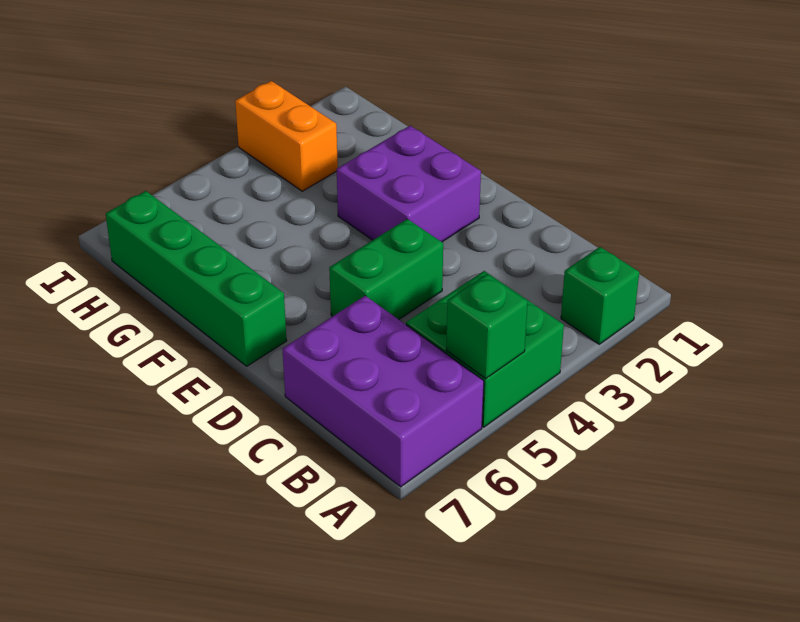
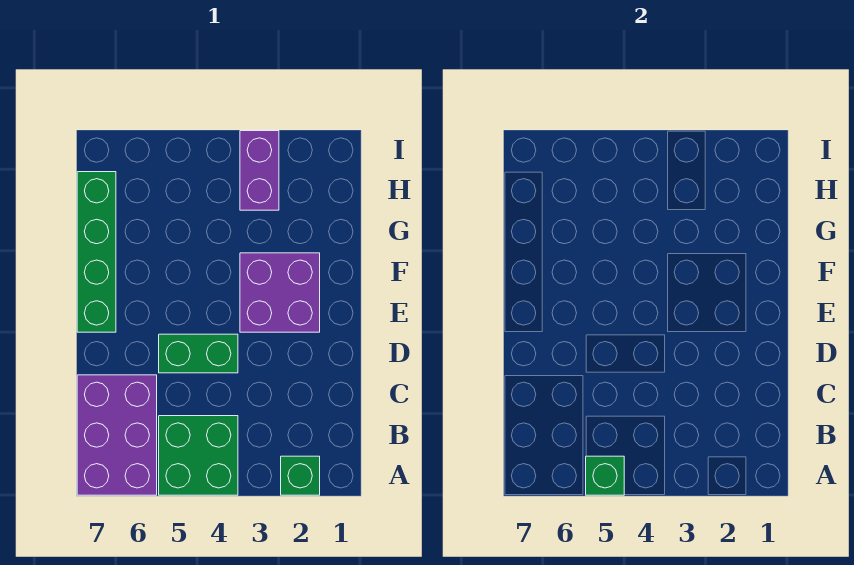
orange 1x2 brick [235,81,338,191] -> purple 1x2 brick [240,131,279,210]

